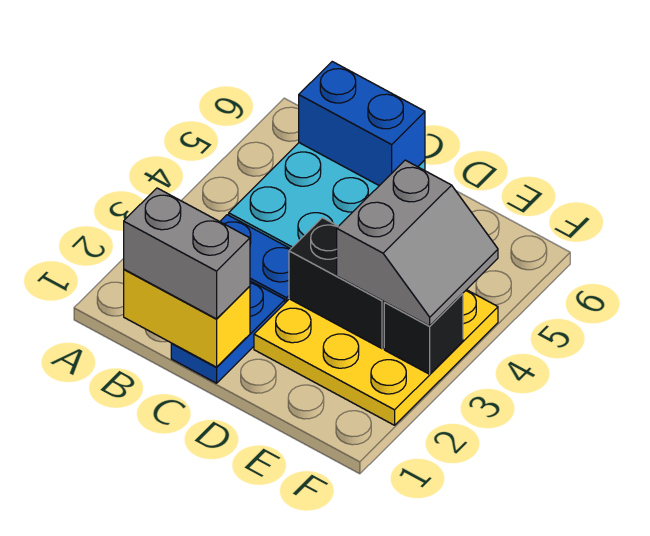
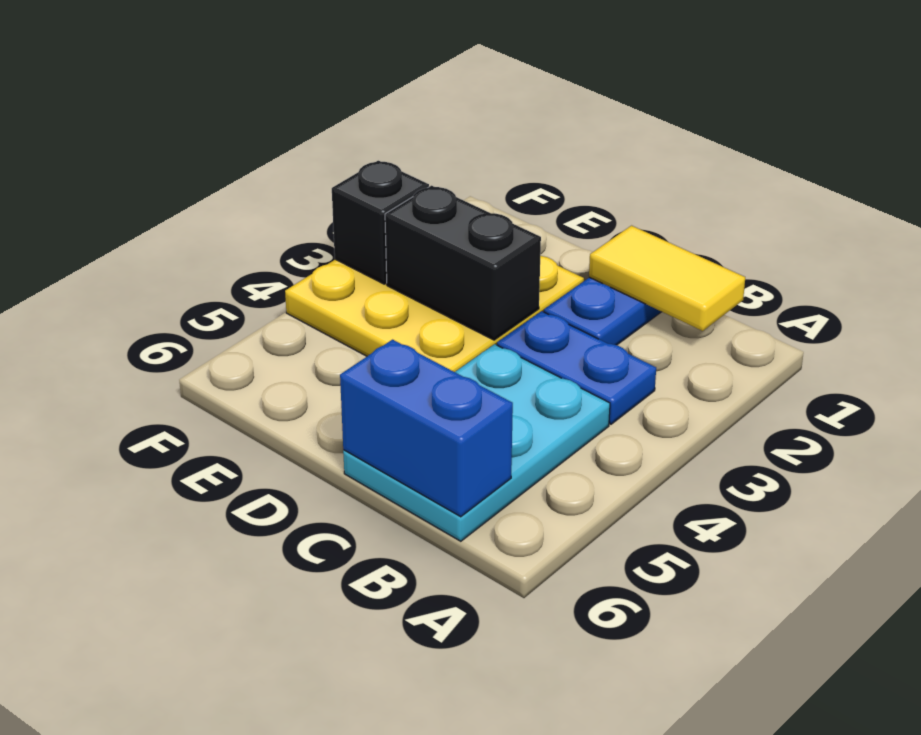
yellow 1x2 brick [124,269,250,367] -> yellow 1x2 tile [589,226,745,331]
grey 1x2 brick [124,188,250,319] -> none
grey 2x2 slope [337,160,498,326] -> none

